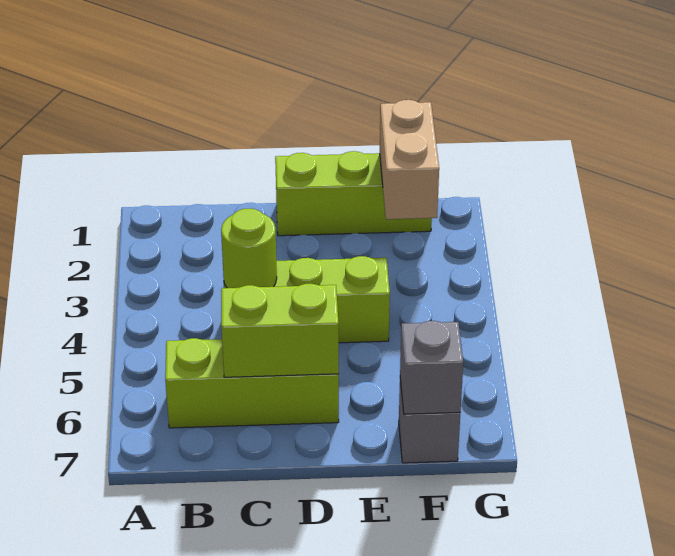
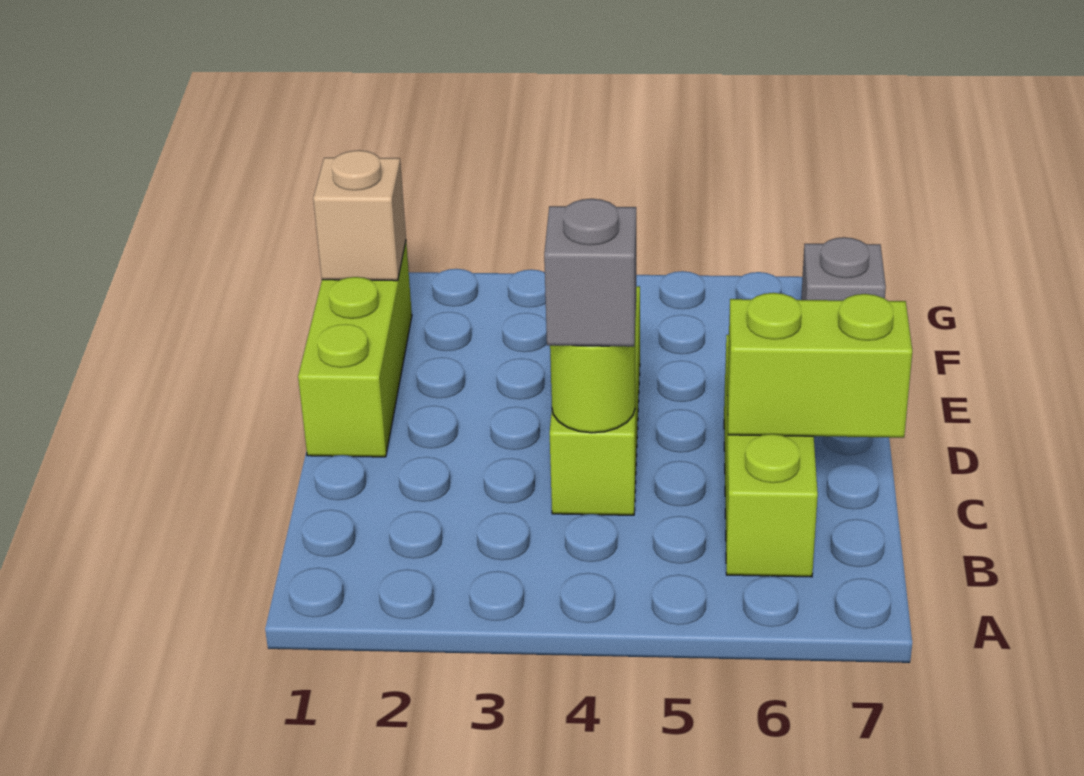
lime 1x2 brick [221,284,339,377] -> lime 1x2 brick turned to [727,293,912,438]
tan 1x2 brick [380,100,439,219] -> tan 1x1 brick [313,150,406,281]
grey 1x1 brick [400,321,463,414] -> grey 1x1 brick moved to [544,199,636,347]

